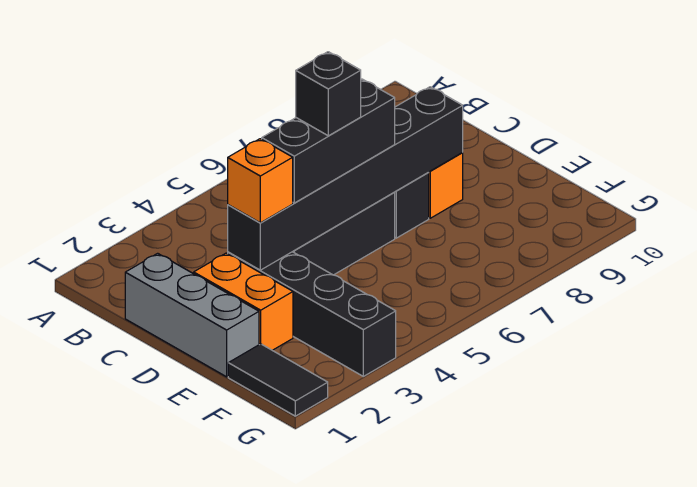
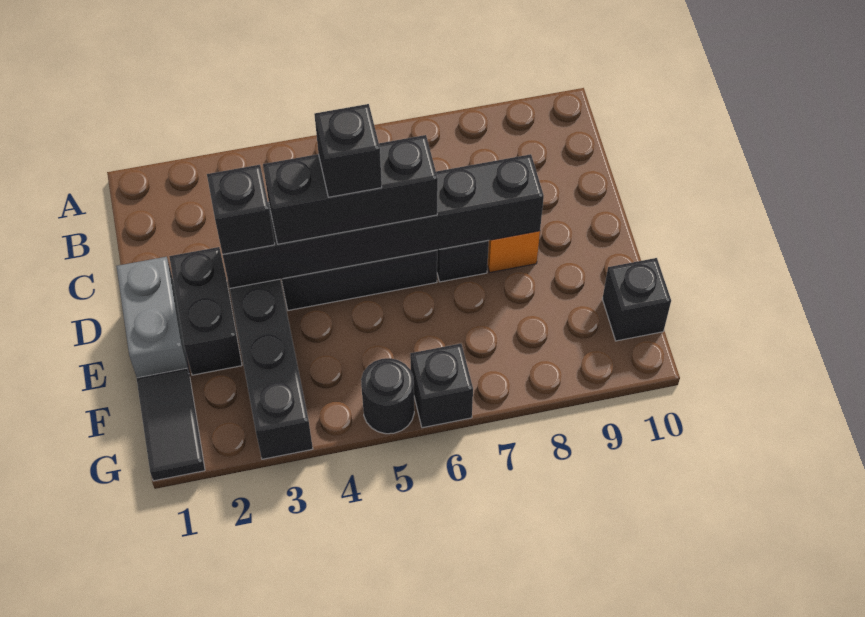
grey 1x3 brick [125,253,259,377] -> grey 1x2 brick [116,257,189,378]
orange 1x2 brick [194,253,293,350] -> black 1x2 brick [169,247,242,375]
orange 1x1 brick [228,139,293,223] -> black 1x1 brick [207,165,275,254]
none -> black 1x1 brick [602,258,671,341]
none -> black 1x1 round brick [361,358,414,434]
none -> black 1x1 brick [410,344,473,428]

